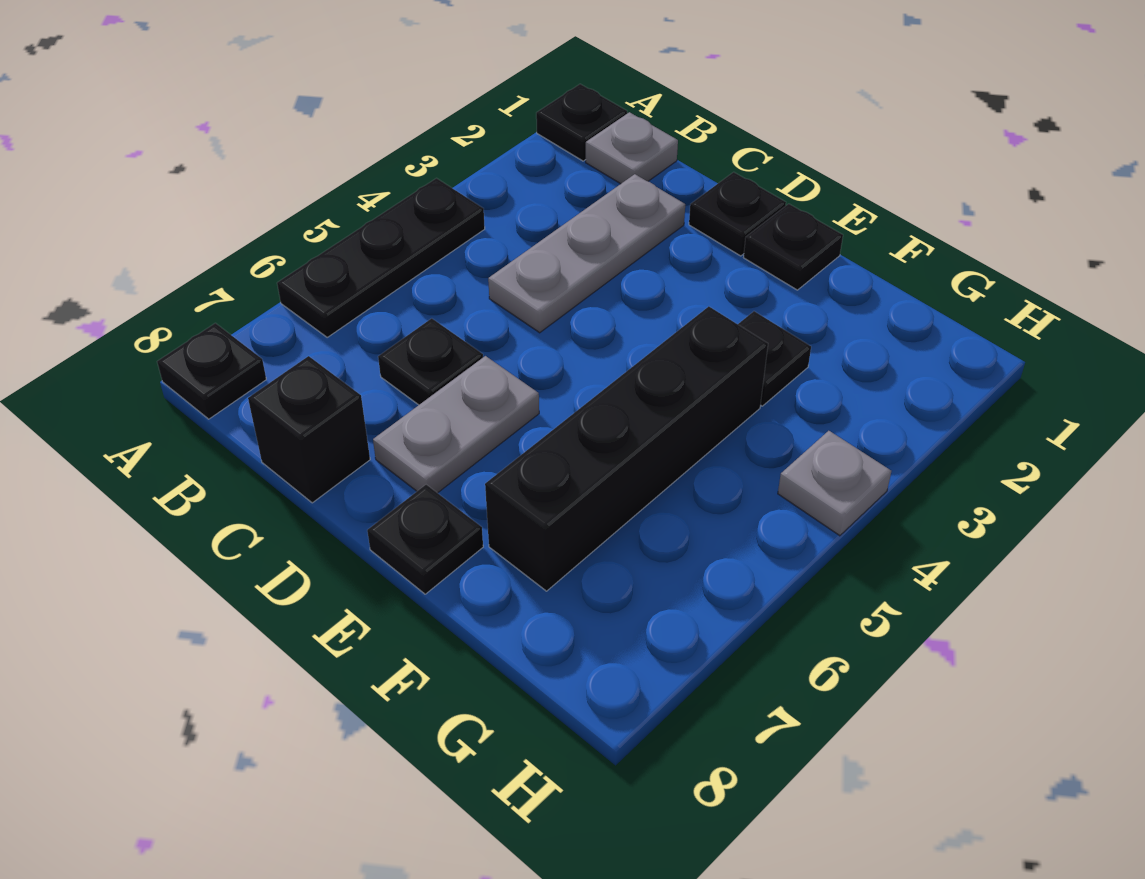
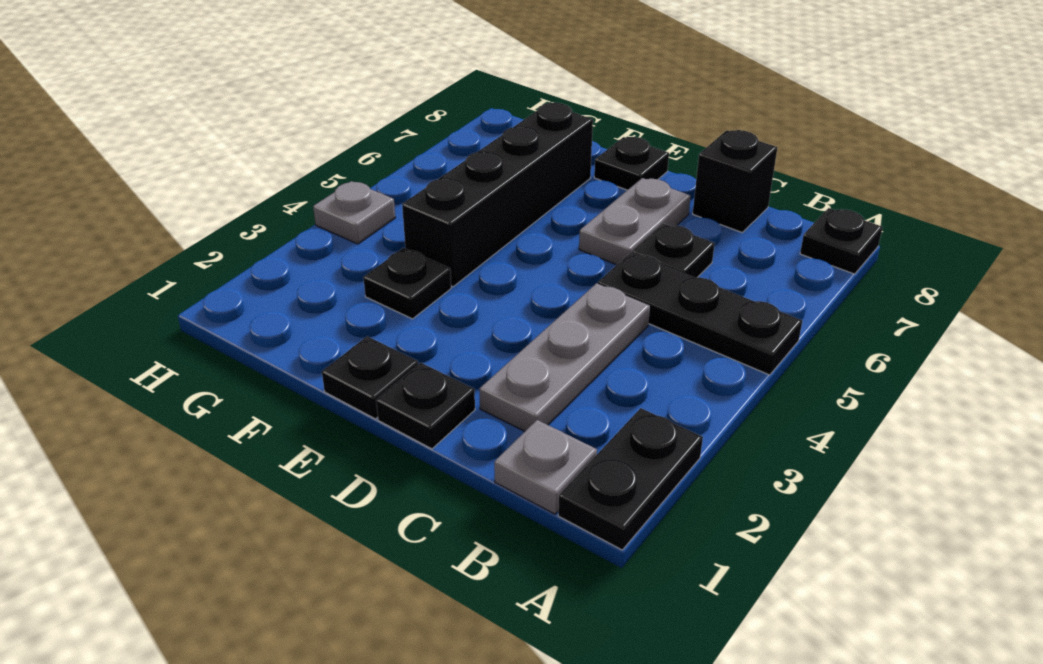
black 1x1 plate [536,84,627,161] -> black 1x2 plate [558,408,703,550]
black 1x3 plate [277,178,485,337] -> black 1x3 plate turned to [598,253,802,375]

